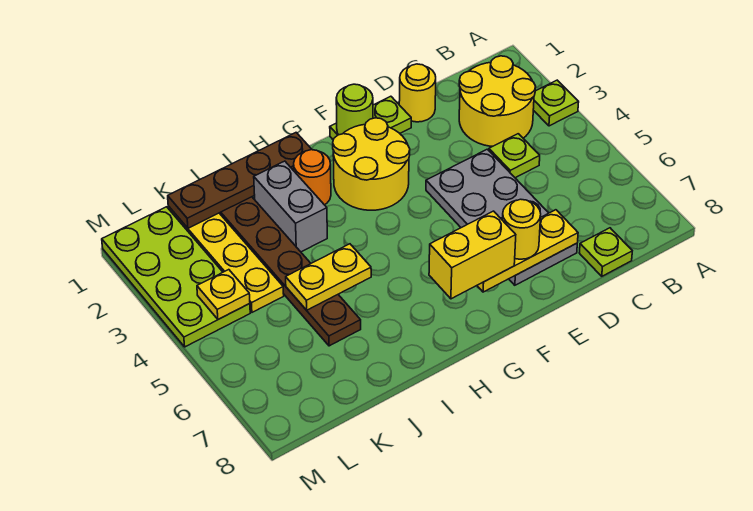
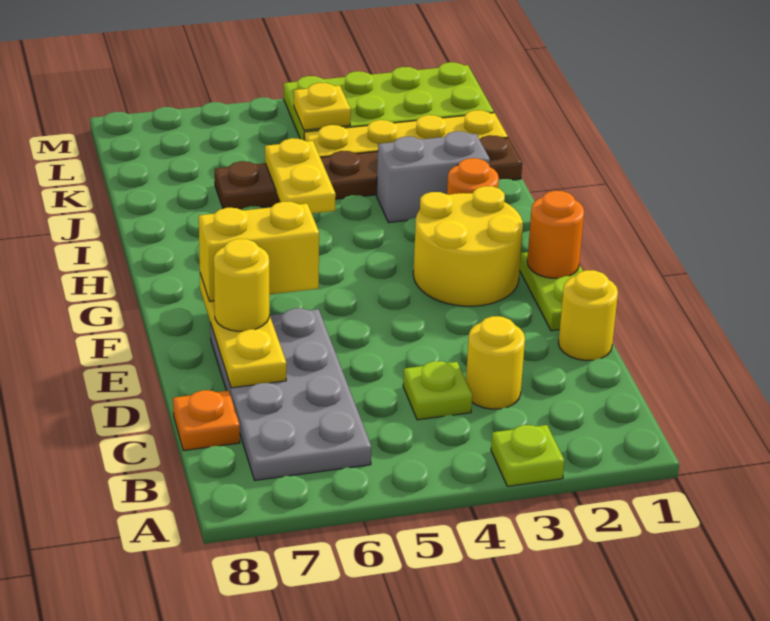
yellow 2x2 round brick [459,56,536,146] -> yellow 1x1 round brick [466,316,525,409]
lime 1x1 plate [579,228,632,276] -> orange 1x1 plate [173,390,240,451]
grey 2x4 plate [426,149,577,285] -> grey 2x4 plate turned to [210,308,371,480]
lime 1x1 round brick [336,84,373,135] -> orange 1x1 round brick [527,191,584,278]
yellow 1x2 brick [429,211,516,299] -> yellow 1x2 brick turned to [199,202,319,301]
brown 1x4 plate [168,133,312,228] -> none

